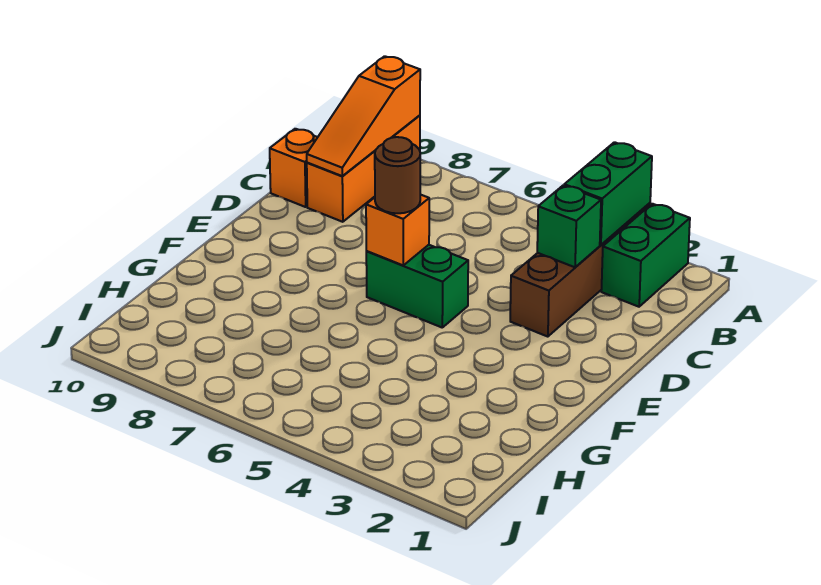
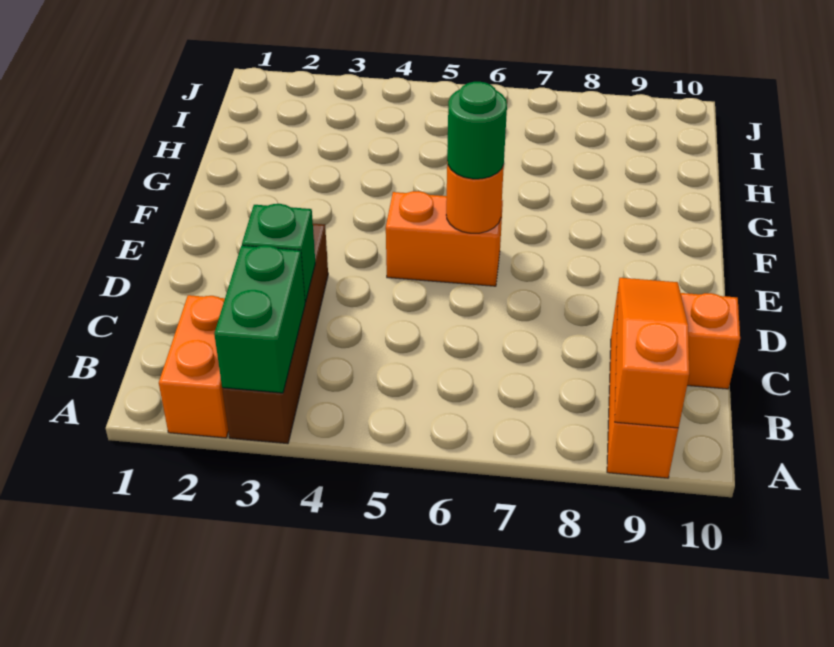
green 1x2 brick [601,204,690,307] -> orange 1x2 brick [159,295,228,438]
green 1x2 brick [366,245,468,327] -> orange 1x2 brick [386,191,503,286]
orange 1x1 brick [366,194,429,265] -> orange 1x1 round brick [446,162,504,233]
brown 1x1 round brick [375,137,420,213] -> green 1x1 round brick [447,82,507,179]

